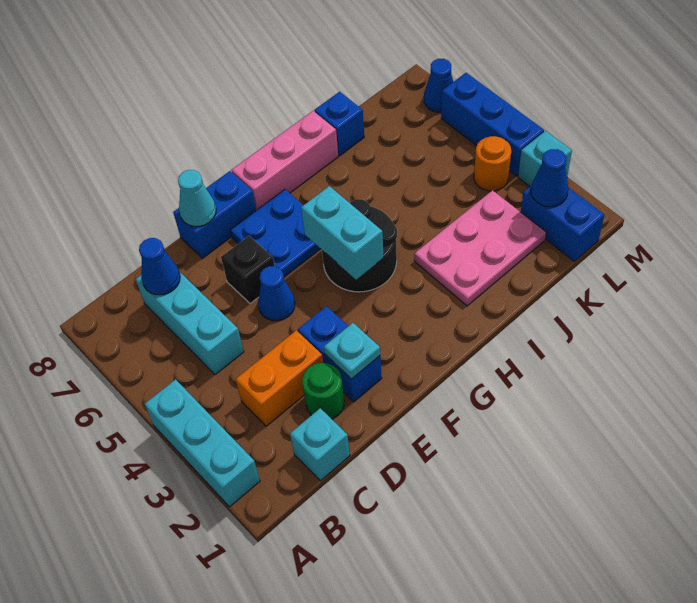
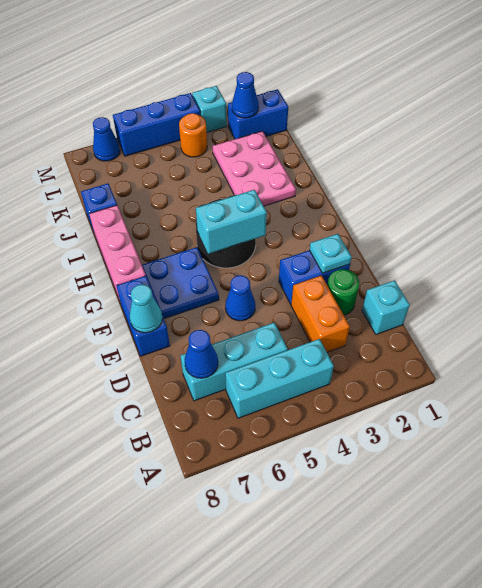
cyan 1x3 brick [145,379,260,507] -> cyan 1x3 brick moved to [225,339,334,418]
black 1x1 brick [221,236,275,304] -> none

